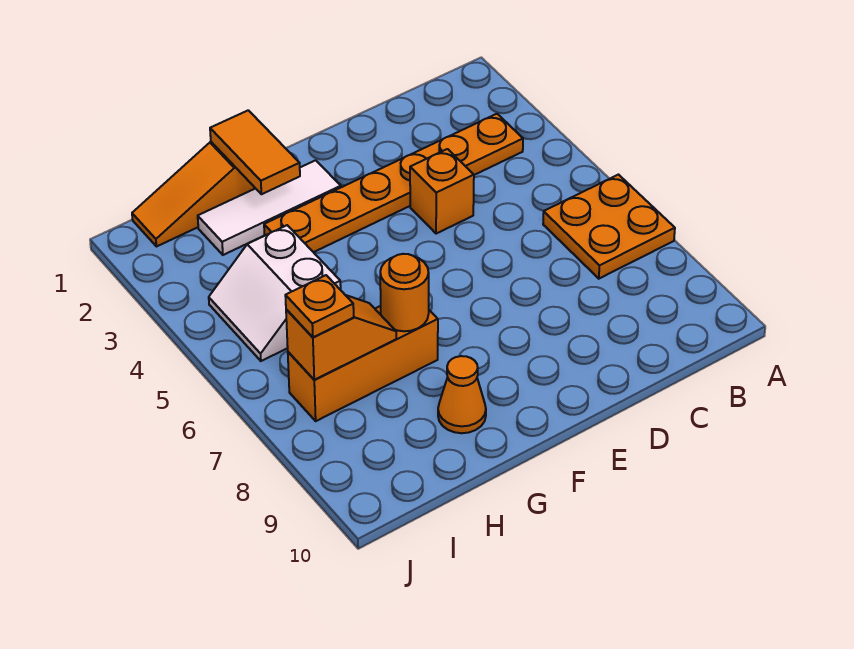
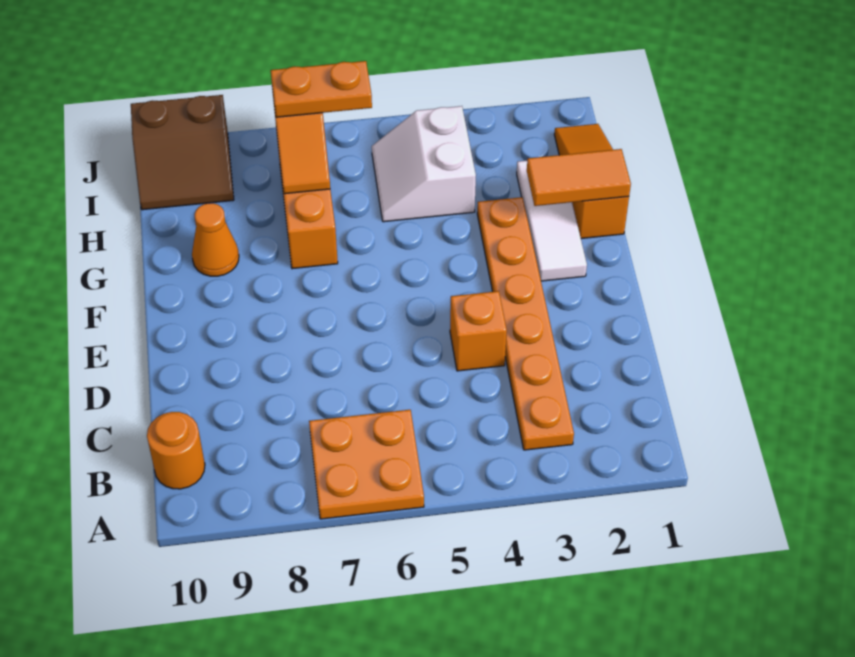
orange 1x1 round brick [380,254,429,331] -> orange 1x1 round brick moved to [147,412,205,489]
white 2x2 slope [209,225,341,361] -> white 2x2 slope turned to [372,106,476,222]
orange 1x1 plate [285,275,354,337] -> orange 1x2 plate [271,61,372,117]
none -> brown 2x2 slope [131,95,234,210]

